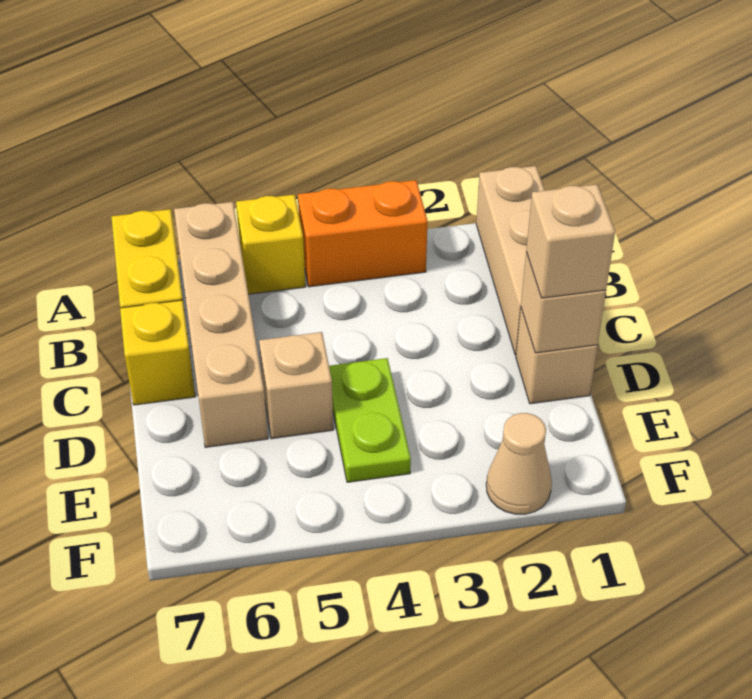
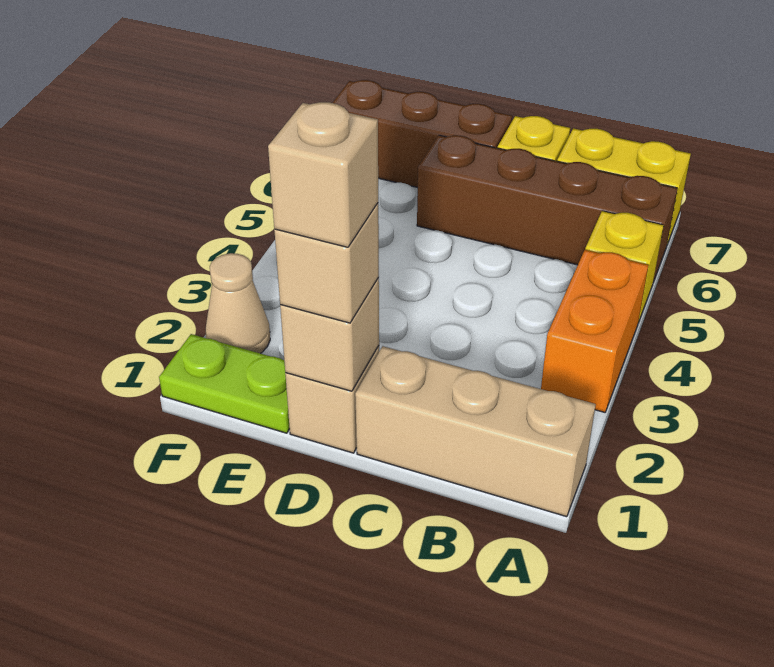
tan 1x4 brick [174,202,268,447] -> brown 1x4 brick [417,135,678,282]
lime 1x2 plate [329,358,411,482] -> lime 1x2 plate moved to [159,334,290,433]
tan 1x1 brick [259,332,333,439] -> tan 1x1 brick moved to [268,102,378,247]
none -> brown 1x3 brick [333,80,512,188]

